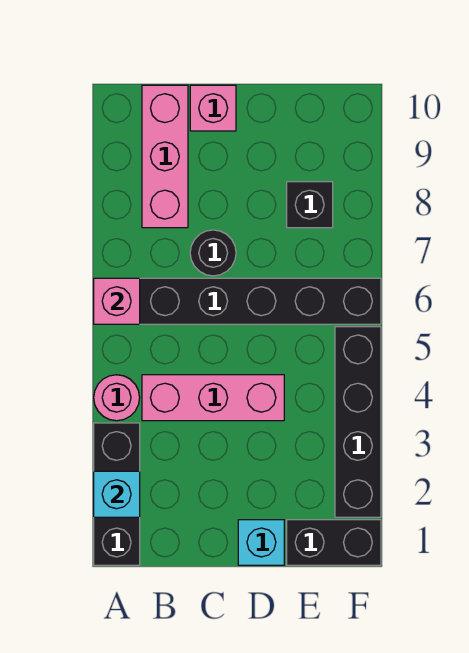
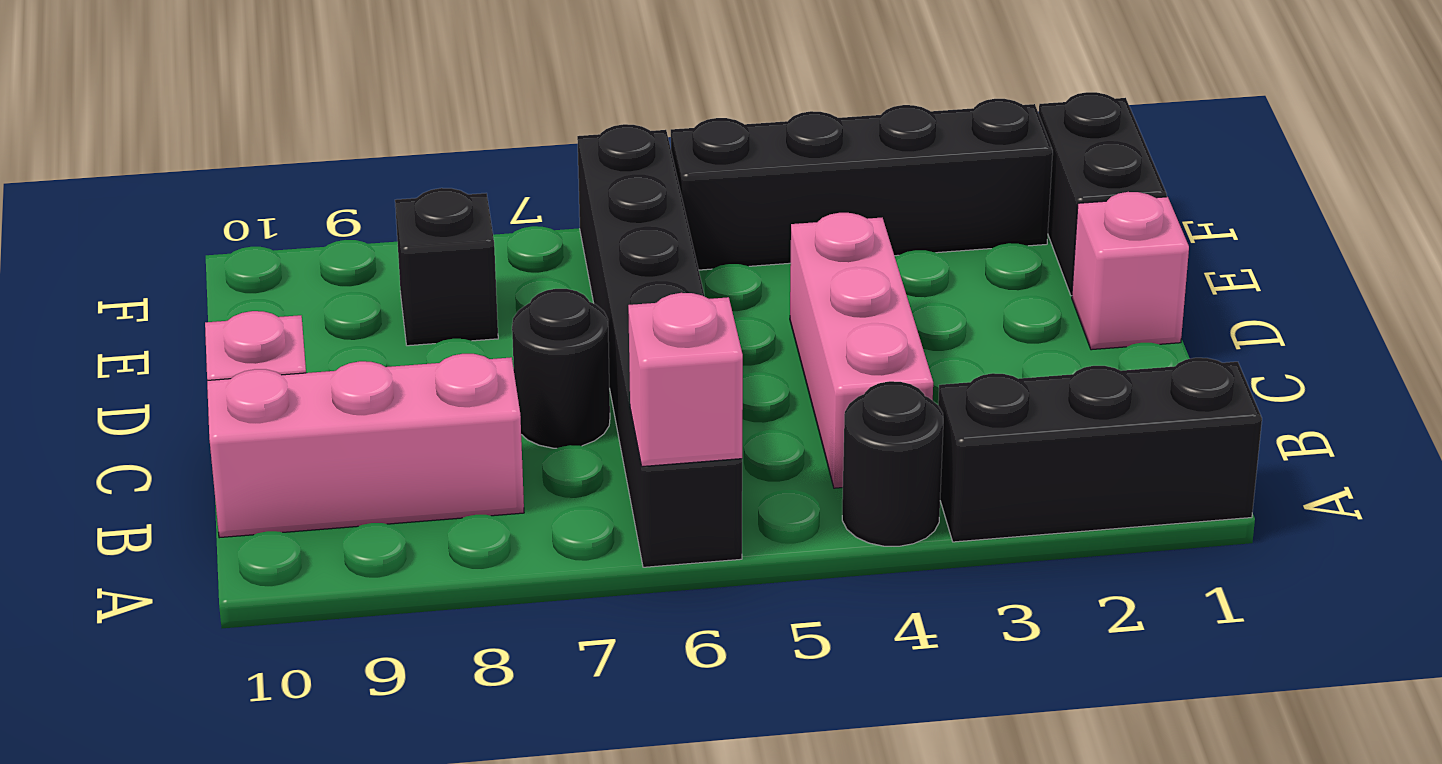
cyan 1x1 brick [94,471,140,517] -> none
pink 1x1 round brick [94,375,140,421] -> black 1x1 round brick [842,381,943,546]
cyan 1x1 brick [238,520,284,565] -> pink 1x1 brick [1072,192,1189,350]

